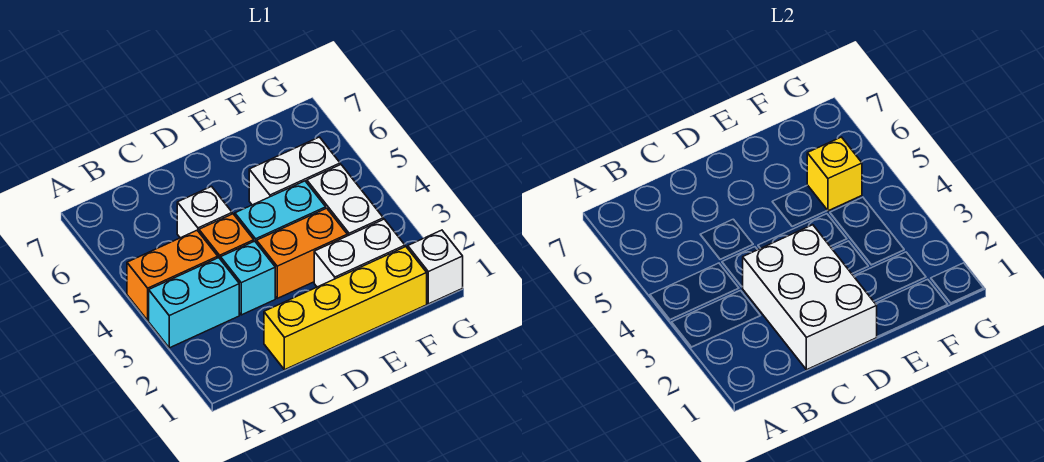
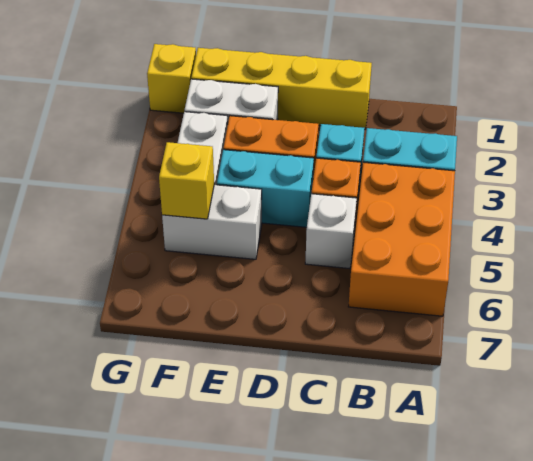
orange 1x2 brick [127,231,218,320] -> orange 2x3 brick [348,162,455,316]
white 2x3 brick [742,225,877,370] -> none
white 1x1 brick [408,230,463,304] -> yellow 1x1 brick [147,44,196,113]

